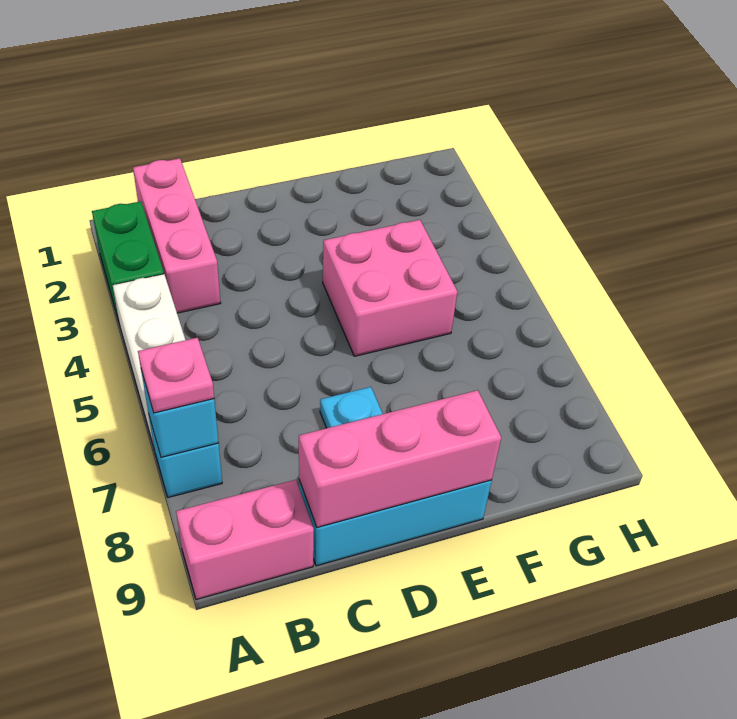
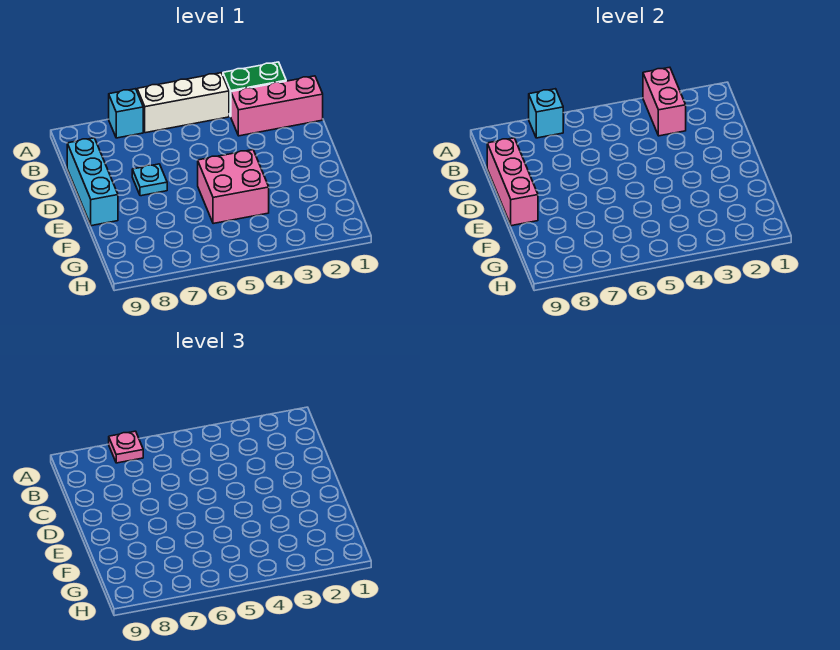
pink 1x2 brick [176,480,314,600] -> pink 1x2 brick moved to [643,67,686,136]

